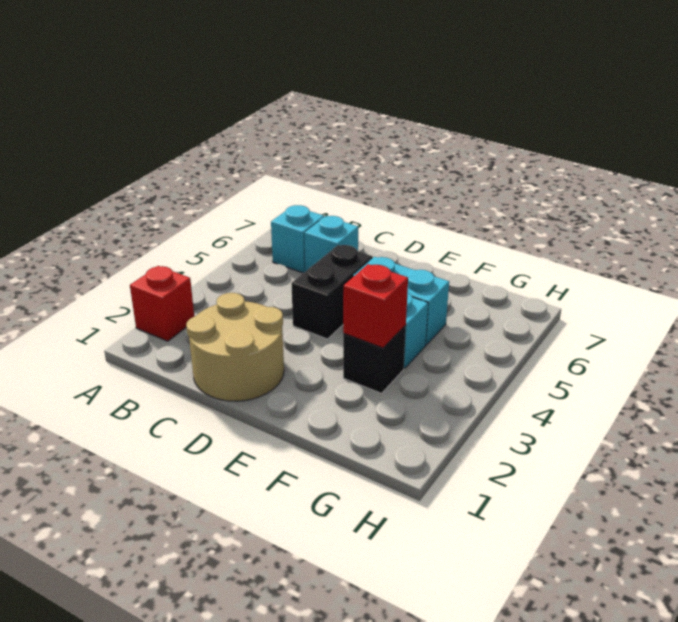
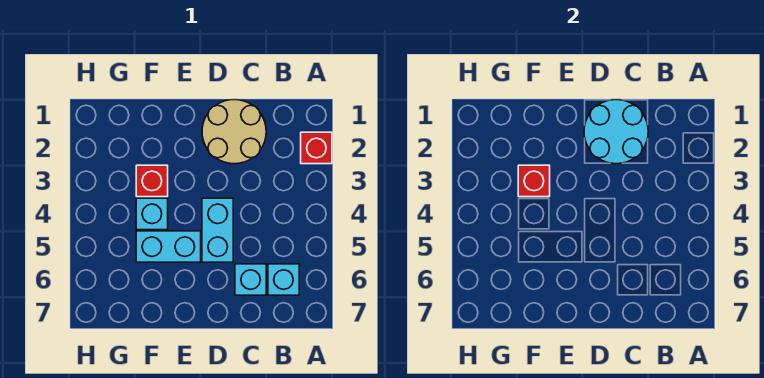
none -> cyan 2x2 round brick [584,100,648,164]
black 1x2 brick [291,245,373,339] -> cyan 1x2 brick [202,198,233,262]
black 1x1 brick [343,326,406,393] -> red 1x1 brick [136,165,168,197]

